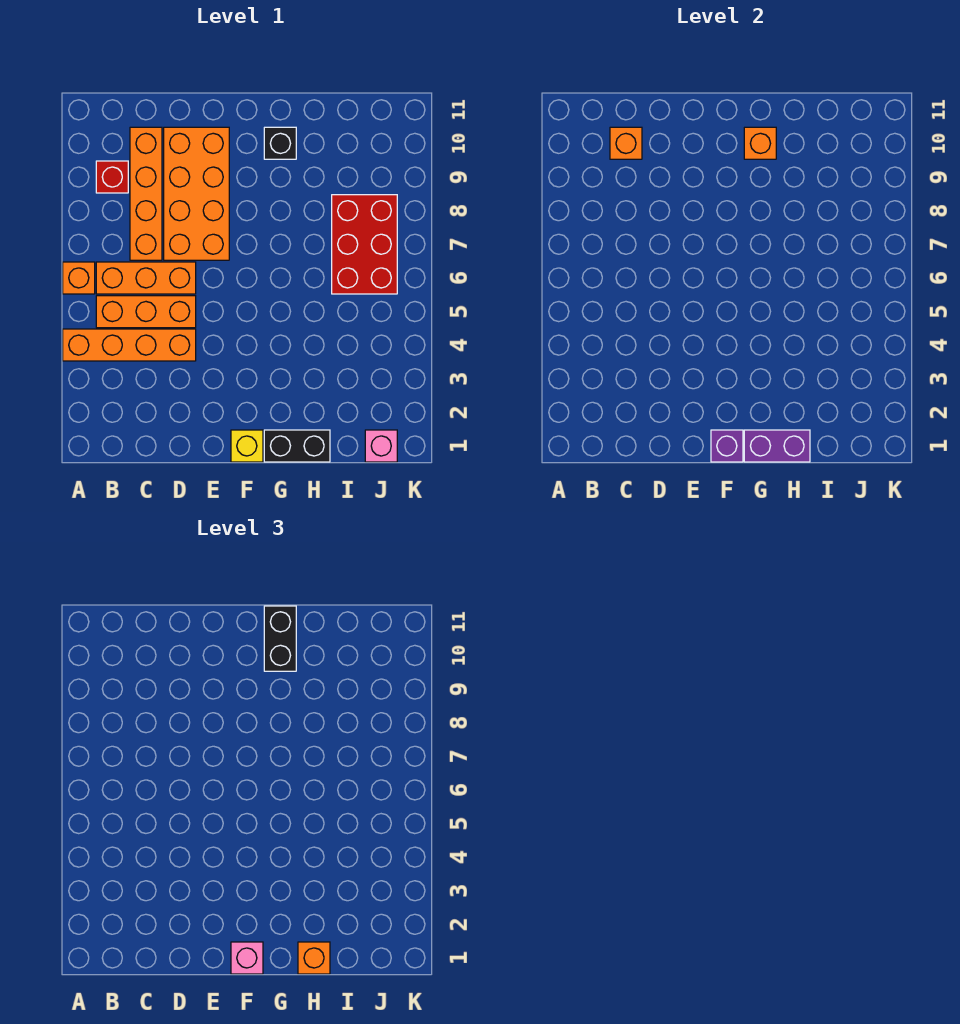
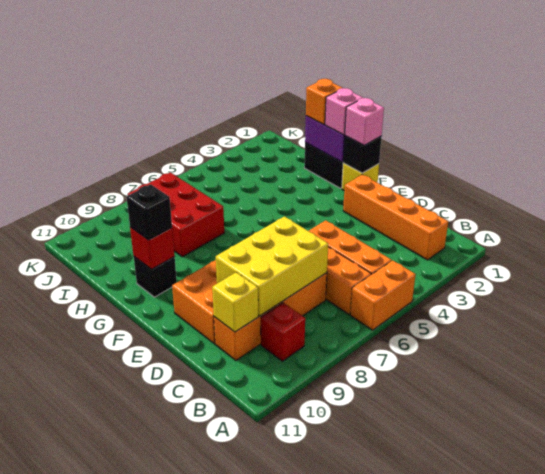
orange 1x4 brick [63,329,196,361] -> orange 1x4 brick moved to [343,175,448,260]
orange 1x1 brick [63,262,95,294] -> orange 1x2 brick [350,260,416,330]
none -> yellow 2x3 brick [216,216,328,316]
orange 1x1 brick [610,127,642,159] -> yellow 1x1 brick [212,272,258,332]
purple 1x1 brick [711,430,743,462] -> black 1x1 brick [343,136,382,173]
orange 1x1 brick [744,127,776,159] -> red 1x1 brick [130,227,175,269]
black 1x2 brick [264,606,296,671] -> black 1x1 brick [126,184,172,240]
red 2x3 brick [332,195,397,294] -> red 2x3 brick turned to [128,172,224,257]
pink 1x1 brick [365,430,397,462] -> pink 1x1 brick moved to [325,88,363,135]

